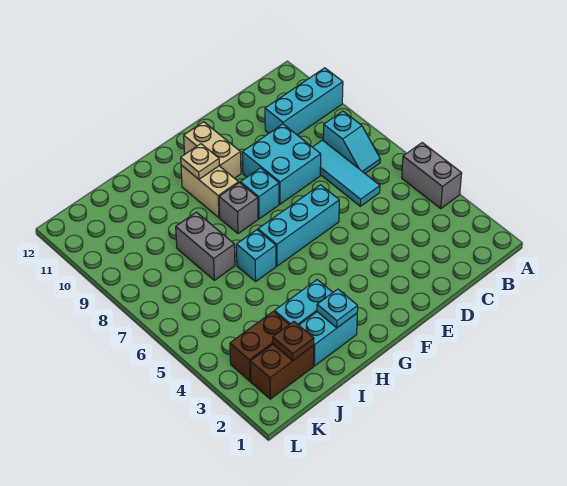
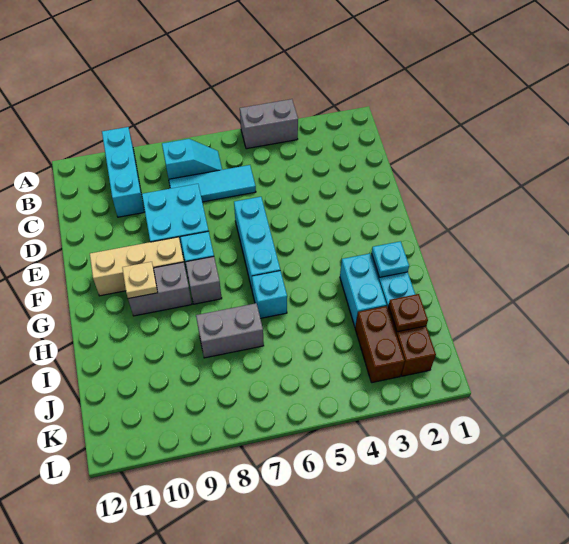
tan 1x2 brick [184,122,241,178] -> tan 1x3 brick [90,237,184,296]
tan 1x2 brick [181,165,239,218] -> grey 1x2 brick [128,262,192,316]

